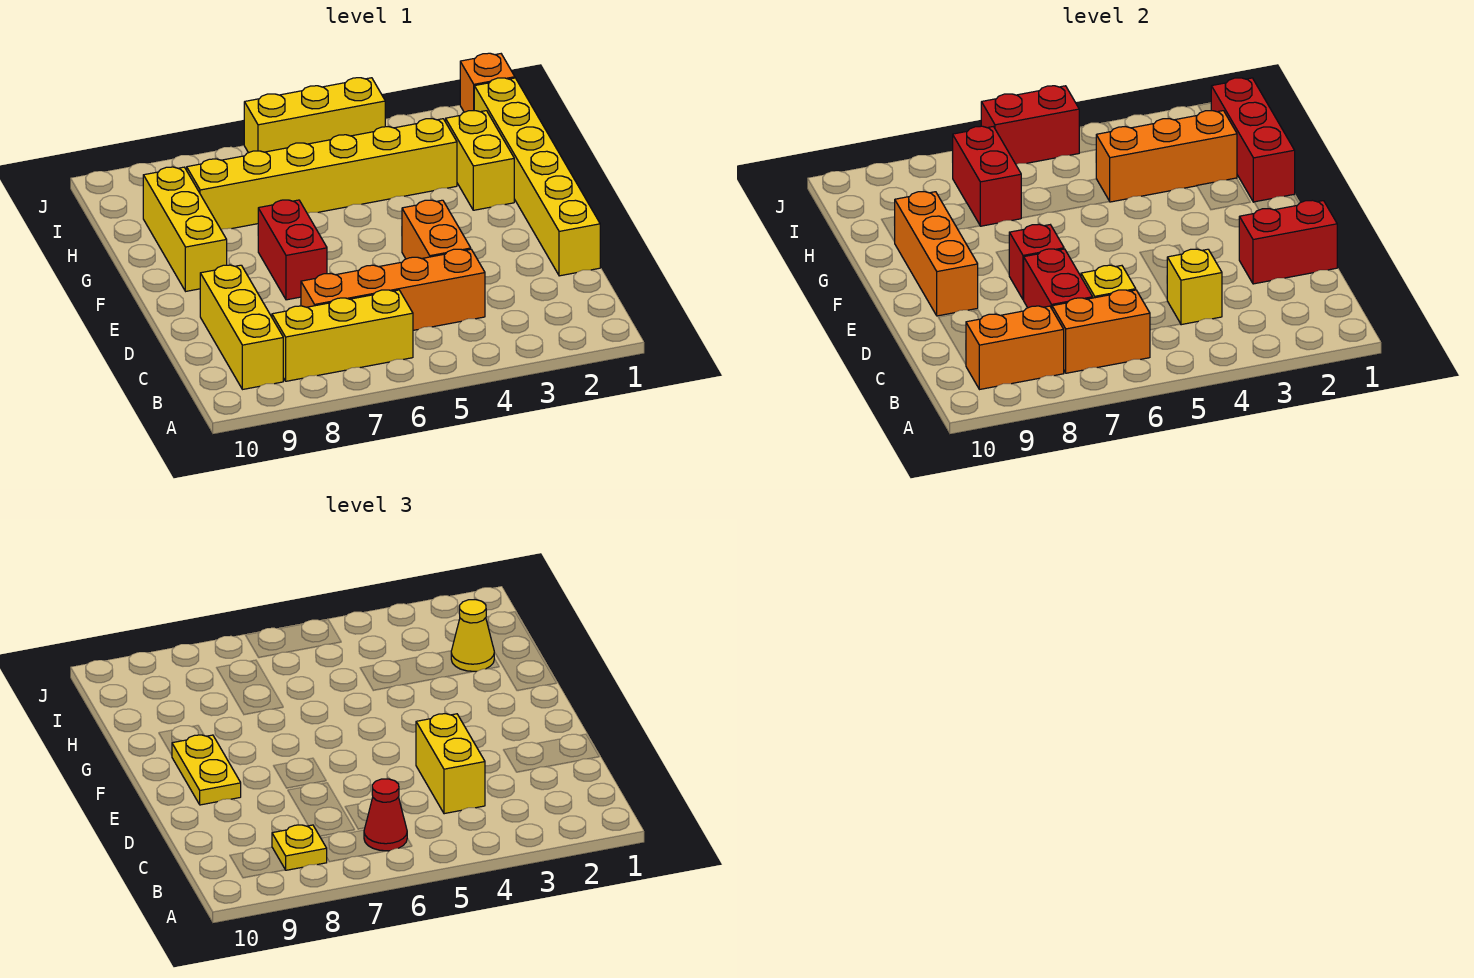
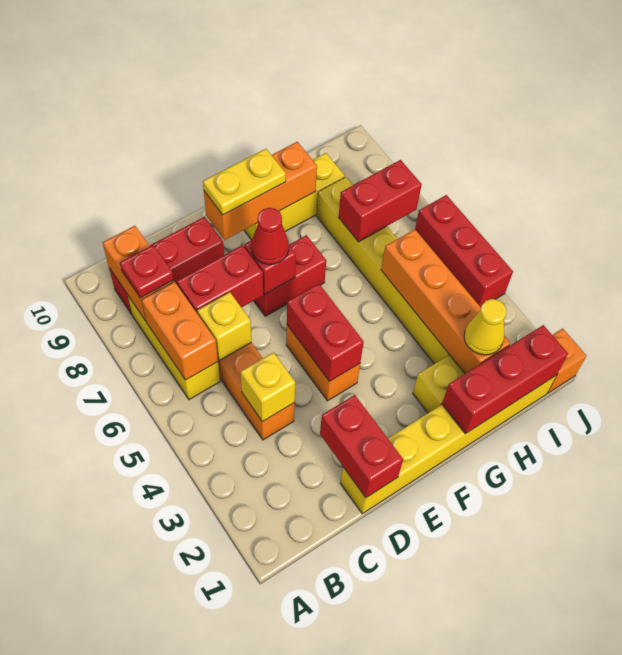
red 1x1 cone [364,779,407,851] -> red 1x1 cone moved to [251,208,289,265]
yellow 1x1 plate [272,825,327,870] -> red 1x1 plate [120,245,174,298]
yellow 1x3 brick [200,265,283,390] -> red 1x3 brick [109,217,224,314]
yellow 1x2 brick [416,714,485,814] -> none
orange 1x2 brick [402,200,471,259] -> orange 1x2 brick turned to [286,325,360,401]
orange 1x3 brick [1096,111,1237,202] -> orange 1x4 brick [381,229,510,374]
yellow 1x3 brick [244,78,385,153] -> red 1x3 brick [415,195,513,307]
red 1x2 brick [981,86,1079,164] -> red 1x2 brick moved to [287,284,364,381]

